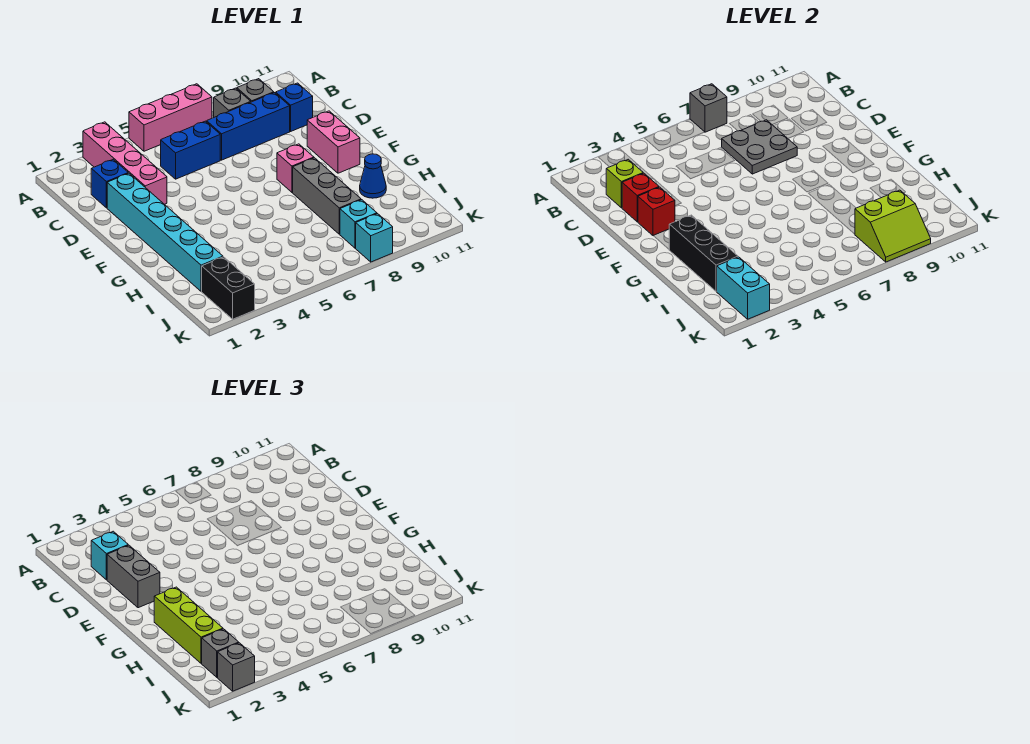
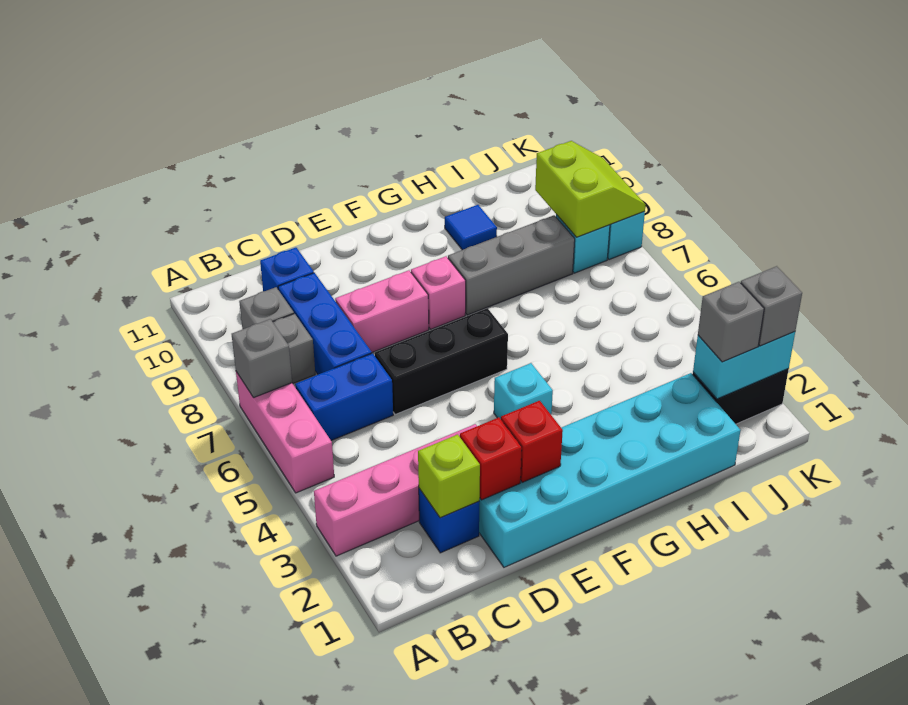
cyan 1x1 brick [91,531,128,580] -> cyan 1x1 brick moved to [494,363,553,419]
blue 1x2 brick [161,121,220,179] -> blue 1x2 brick turned to [295,353,393,440]
grey 2x2 plate [722,120,797,174] -> none
cyan 1x6 brick [107,173,223,291] -> cyan 2x6 brick [479,373,741,567]
grey 1x2 brick [107,545,160,608] -> none
pink 1x2 brick [307,111,360,173] -> pink 1x2 brick moved to [335,270,429,352]
black 1x3 brick [669,215,738,291] -> black 1x3 brick moved to [375,308,508,415]
lime 1x3 brick [154,587,223,663] -> none
blue 1x1 cone [360,154,386,198] -> blue 1x1 tile [445,205,497,250]

